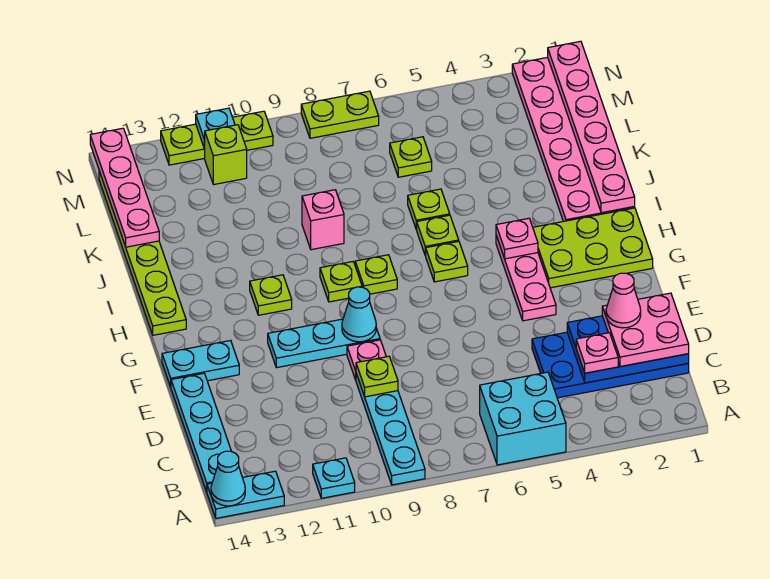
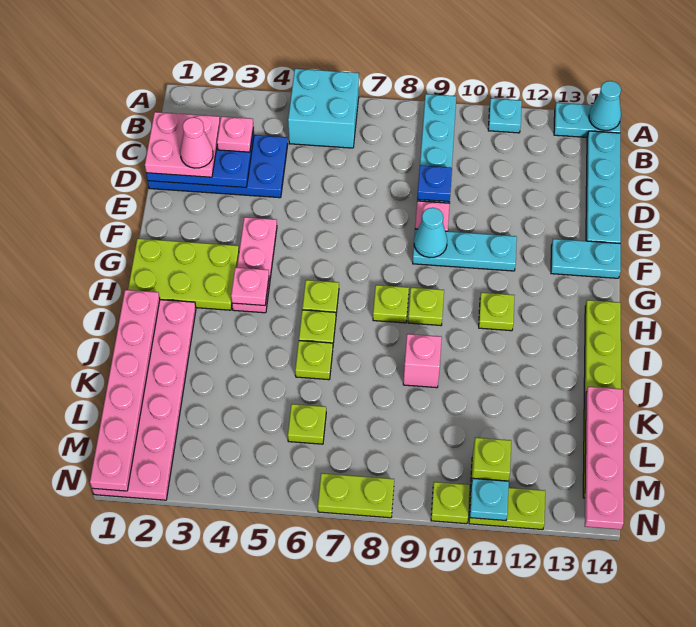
lime 1x1 plate [356,356,398,397] -> blue 1x1 plate [417,165,452,202]

